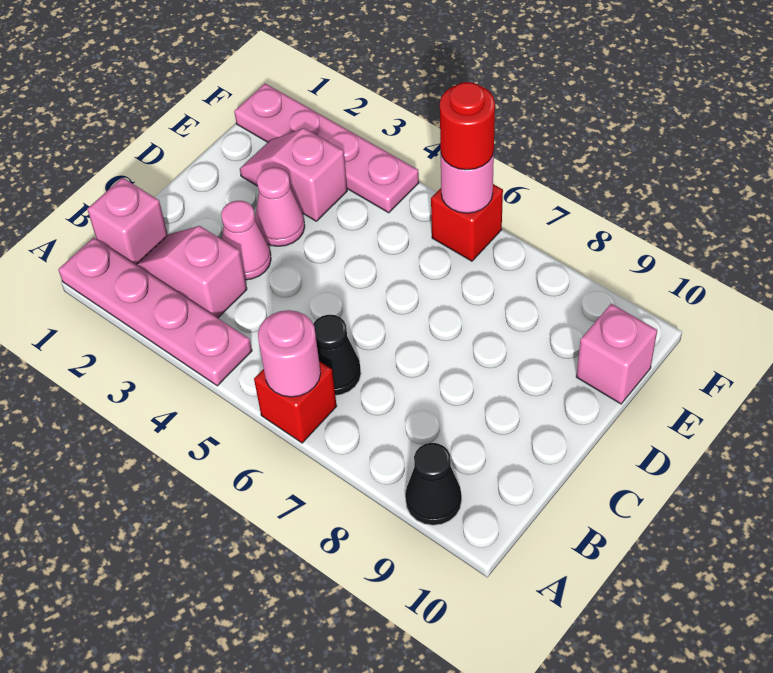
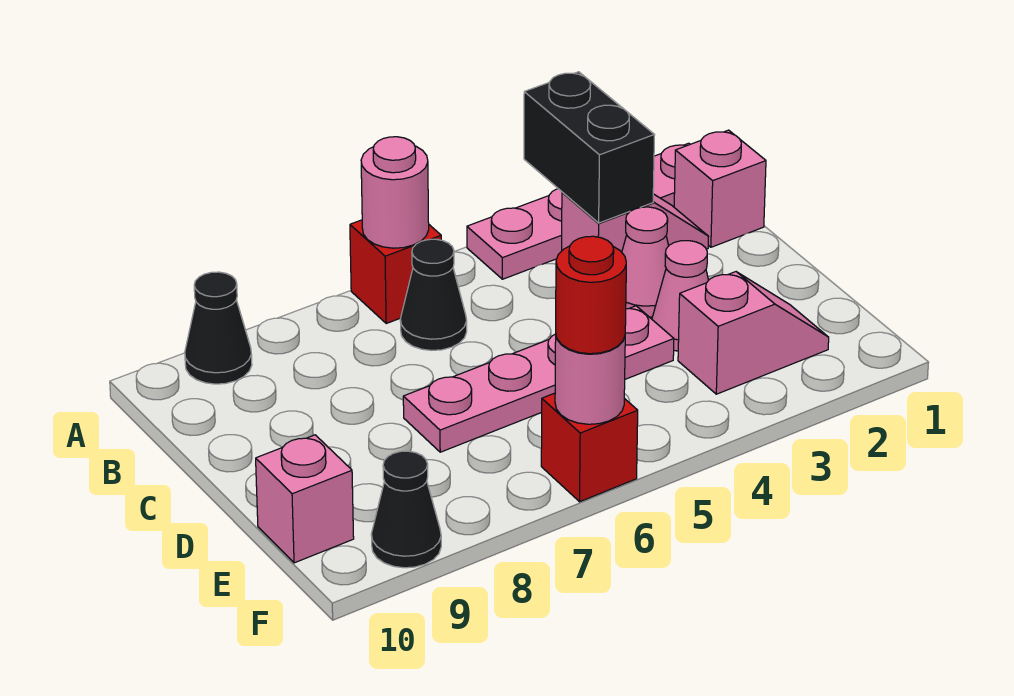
none -> black 1x2 brick [524,72,654,223]
pink 1x4 plate [234,84,419,213] -> pink 1x4 plate moved to [403,306,674,452]
none -> black 1x1 cone [371,451,441,568]

